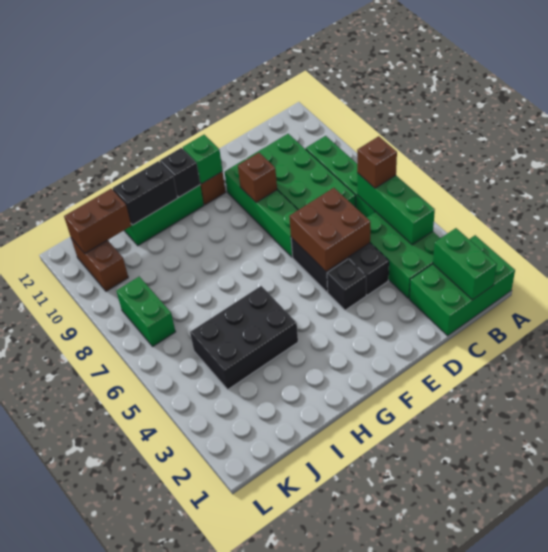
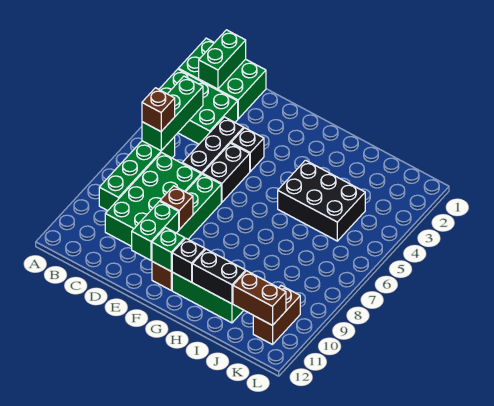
green 2x3 brick [367,212,440,298] -> green 2x3 brick turned to [159,69,238,144]
brown 2x2 brick [289,188,370,272] -> none
green 1x2 brick [116,276,176,346] -> green 1x2 brick moved to [132,201,179,260]

